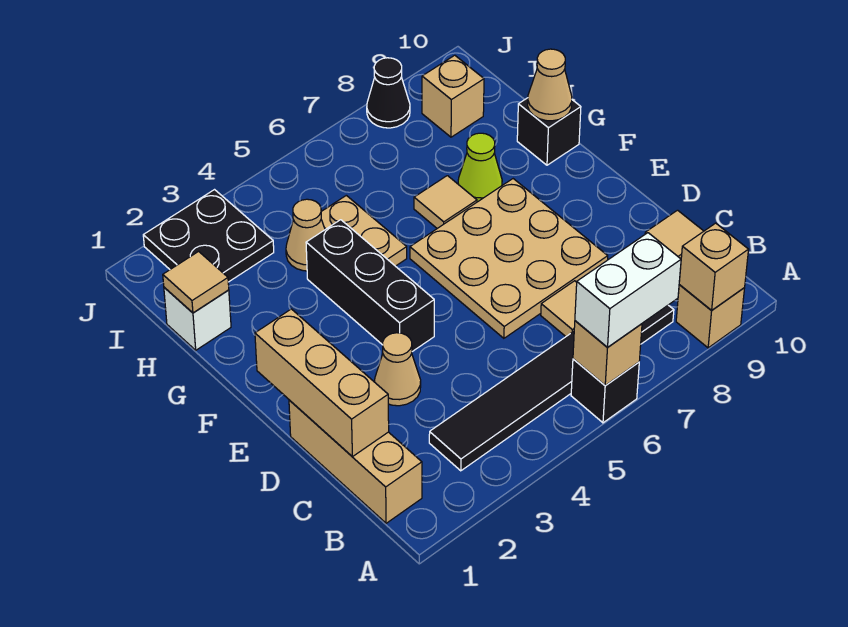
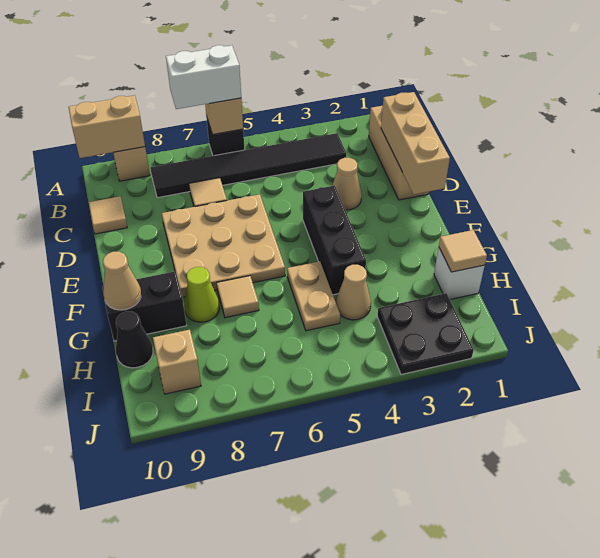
tan 1x1 brick [679,223,748,310] -> tan 1x2 brick [69,95,145,158]
black 1x1 brick [517,98,581,165] -> black 1x2 brick [102,271,187,341]
black 1x1 cone [367,58,410,128] -> black 1x1 cone moved to [116,311,153,368]

